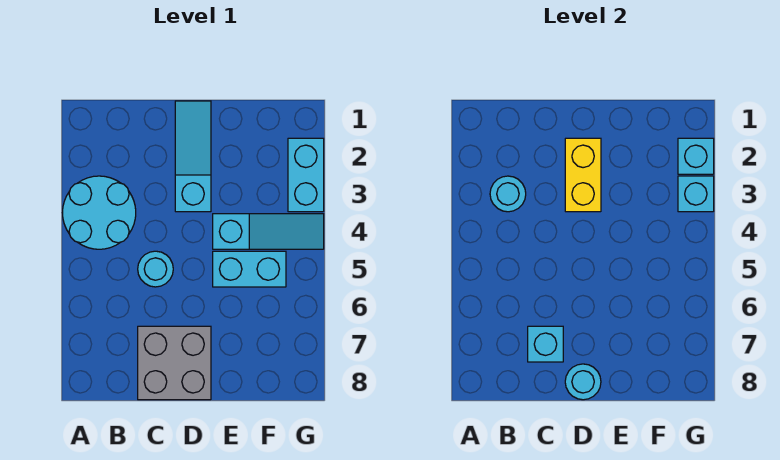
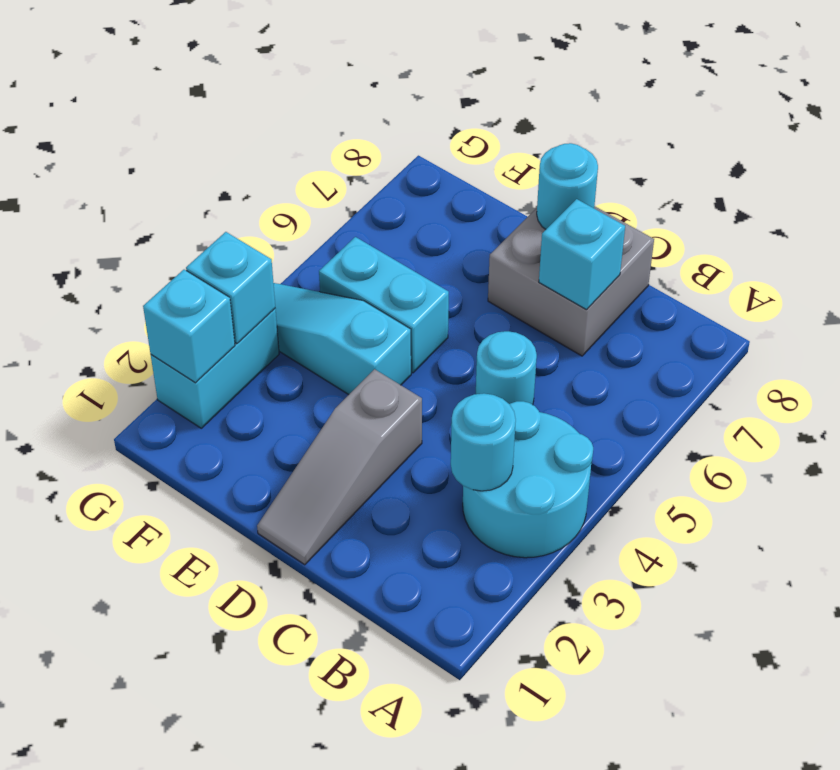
cyan 1x3 slope [175,101,211,212] -> grey 1x3 slope [257,369,422,565]
yellow 1x2 brick [565,138,601,212] -> none

